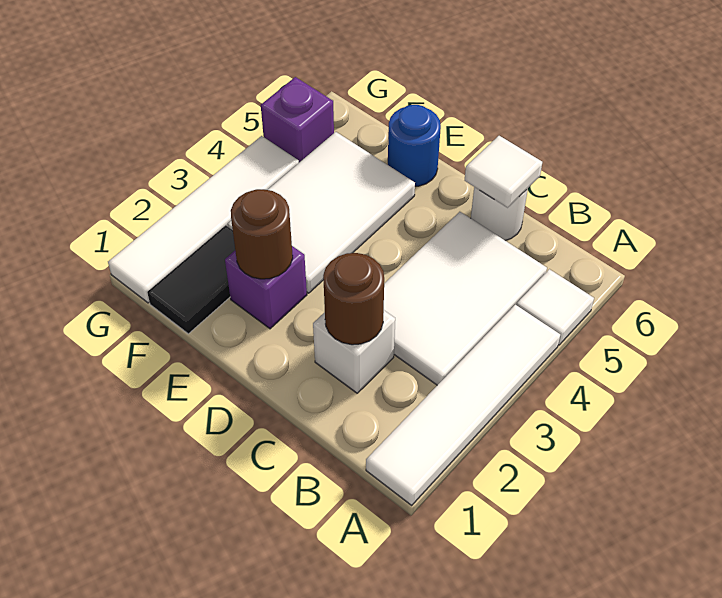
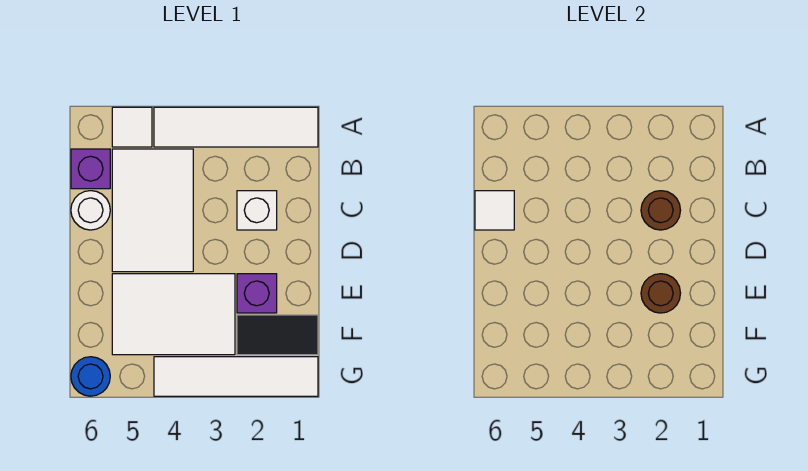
white 2x3 tile [384,212,547,385] -> white 2x3 tile turned to [112,149,193,272]
blue 1x1 round brick [388,105,441,186] -> blue 1x1 round brick moved to [71,357,110,396]
purple 1x1 brick [261,77,334,162] -> purple 1x1 brick moved to [71,149,110,189]

